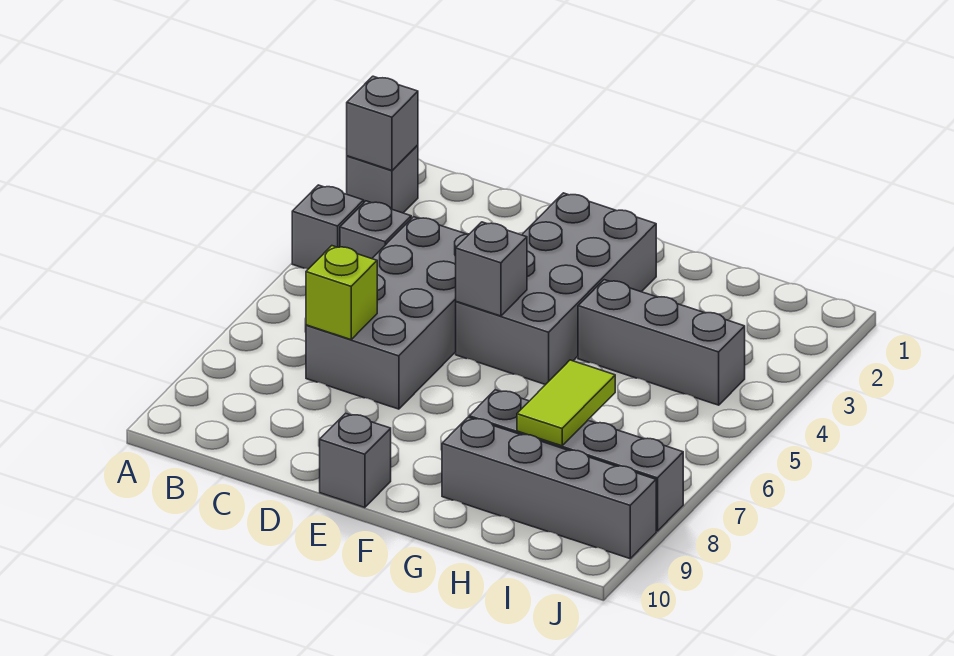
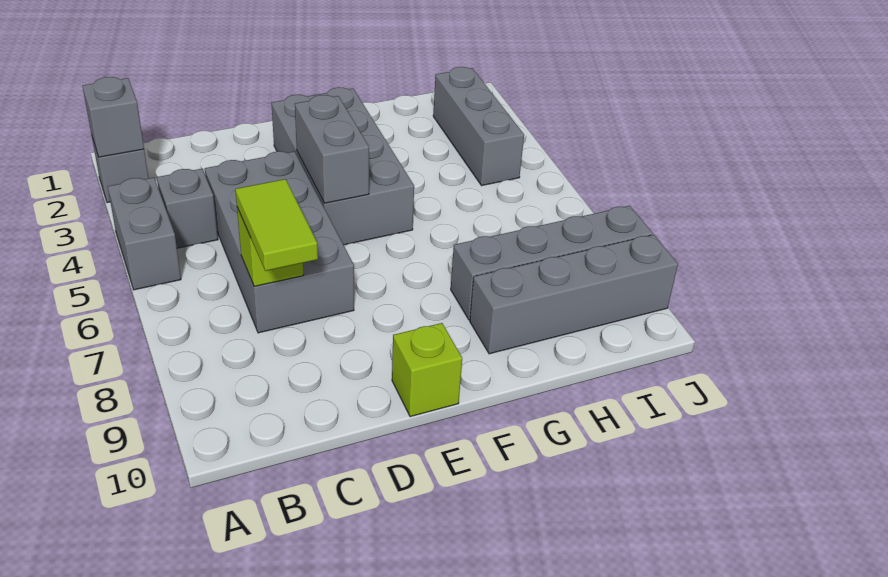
grey 1x1 brick [292,185,364,269] -> grey 1x2 brick [108,178,181,290]
grey 1x1 brick [456,222,527,316] -> grey 1x2 brick [295,95,369,203]
grey 1x1 brick [320,413,391,508] -> lime 1x1 brick [392,323,462,417]
grey 1x3 brick [578,280,745,405] -> grey 1x3 brick turned to [433,67,524,186]
lime 1x2 tile [517,360,615,446] -> lime 1x2 tile moved to [235,179,318,271]

